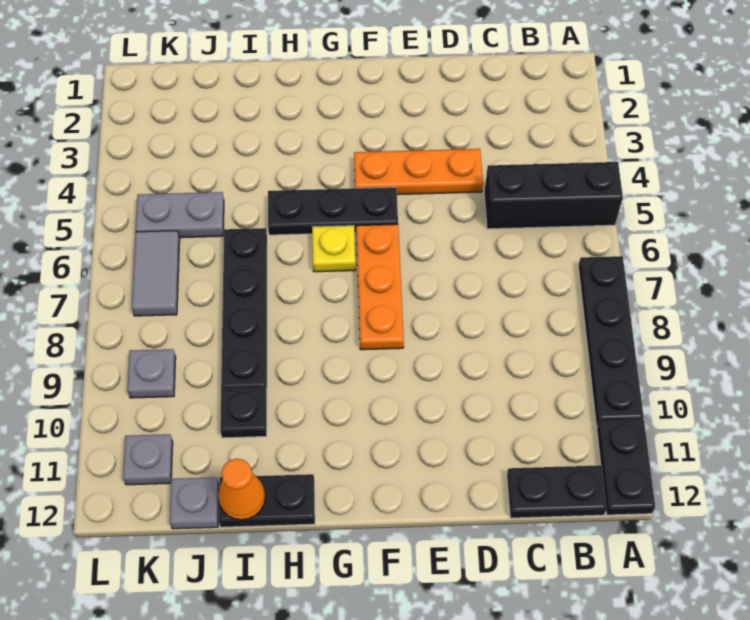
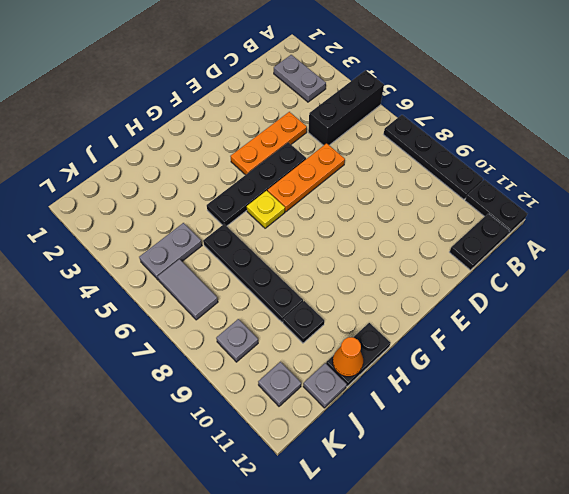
none -> grey 1x2 plate [274,55,326,102]
black 1x3 plate [268,187,398,235] -> black 1x4 plate [207,142,306,226]
orange 1x3 plate [356,224,404,350] -> orange 1x3 plate turned to [268,143,345,212]

